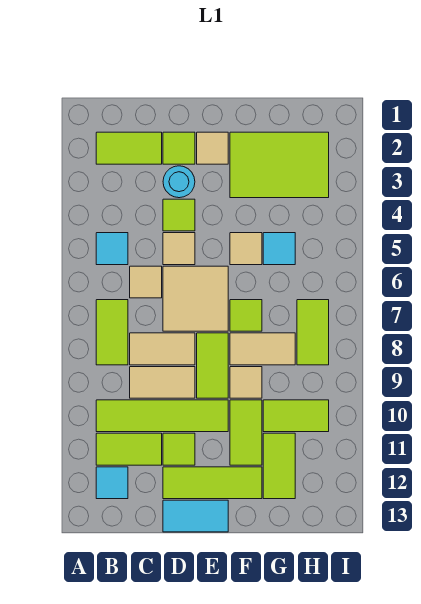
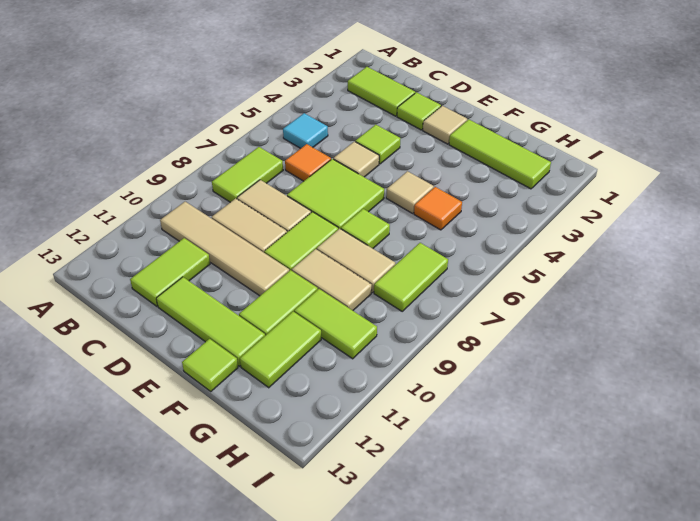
lime 1x4 tile [96,400,228,432] -> tan 1x4 tile [160,202,289,296]
lime 1x2 tile [96,433,162,465] -> lime 1x2 tile turned to [130,238,210,306]
cyan 1x1 tile [96,467,128,499] -> none
tan 1x1 tile [130,266,162,298] -> orange 1x1 tile [285,144,331,181]
cyan 1x1 round brick [163,166,195,198] -> none
tan 2x2 tile [163,266,228,331] -> lime 2x2 tile [287,159,384,229]
lime 1x1 tile [163,433,195,465] -> lime 1x1 tile moved to [182,339,238,391]
cyan 1x2 tile [163,500,228,532] -> none
lime 2x3 tile [230,132,329,198] -> lime 1x3 tile [449,119,551,189]
tan 1x1 tile [230,367,262,398] -> tan 1x2 tile [292,249,372,310]
cyan 1x1 tile [263,233,295,265] -> orange 1x1 tile [414,187,462,230]

